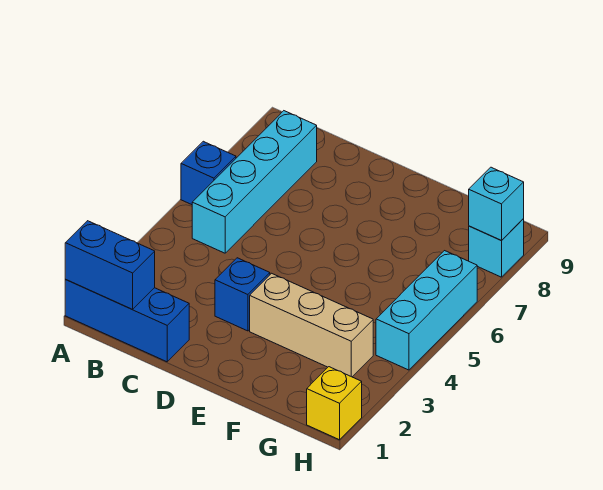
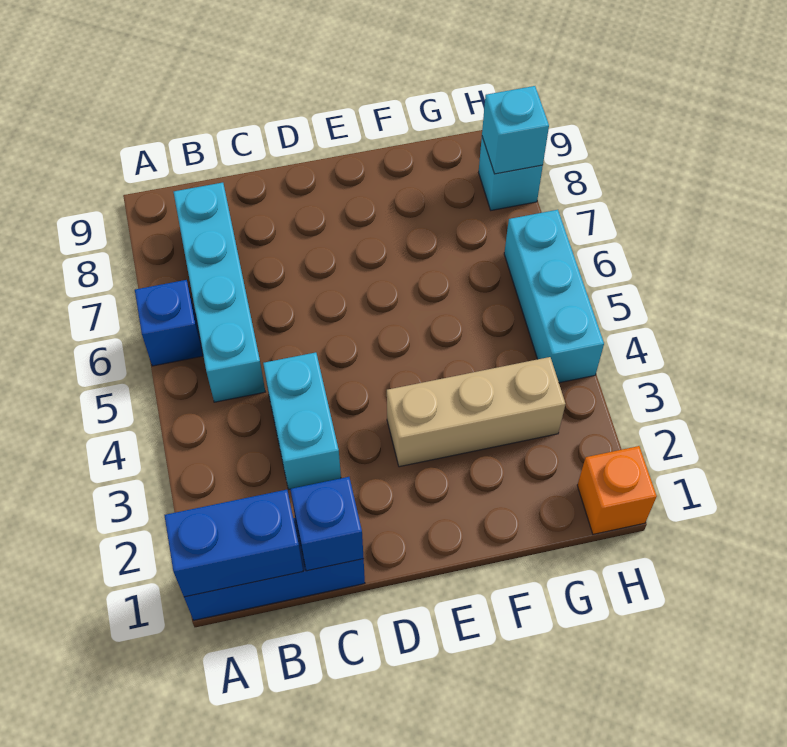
none -> cyan 1x2 brick [263,352,341,489]
blue 1x1 brick [215,258,270,331] -> blue 1x1 brick moved to [290,477,364,571]
yellow 1x1 brick [307,367,362,440] -> orange 1x1 brick [577,446,657,534]

